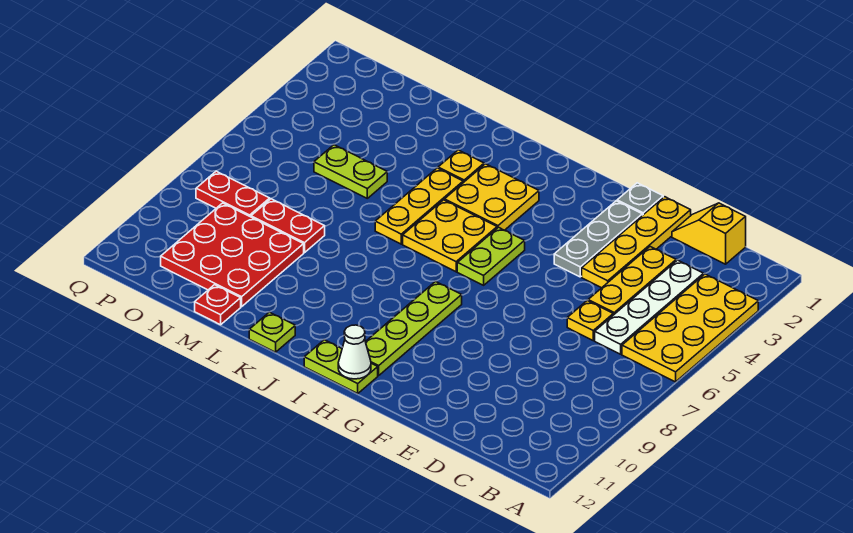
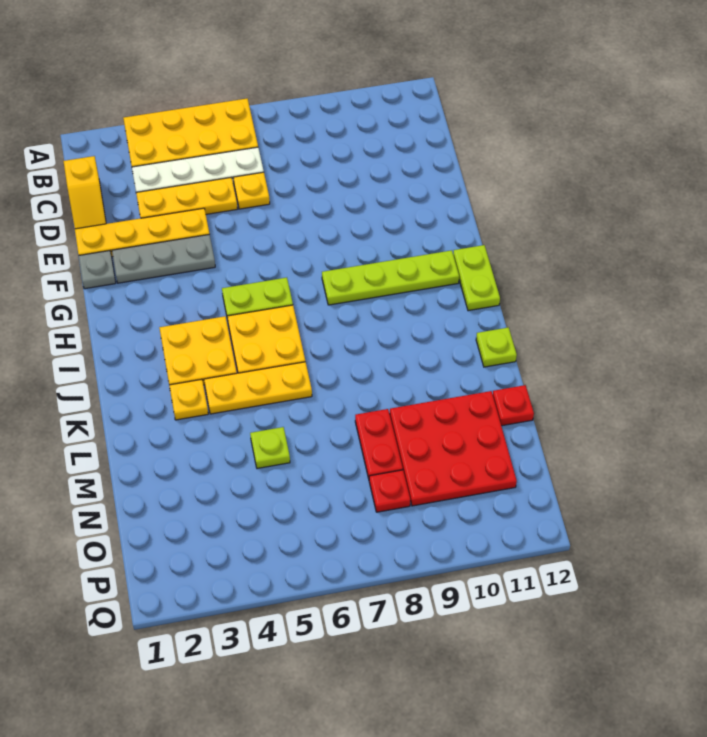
white 1x1 cone [338,325,371,379] -> none
lime 1x2 plate [314,145,387,198] -> lime 1x1 plate [250,427,290,469]
red 1x2 plate [196,171,270,217] -> red 1x1 plate [369,470,410,512]

